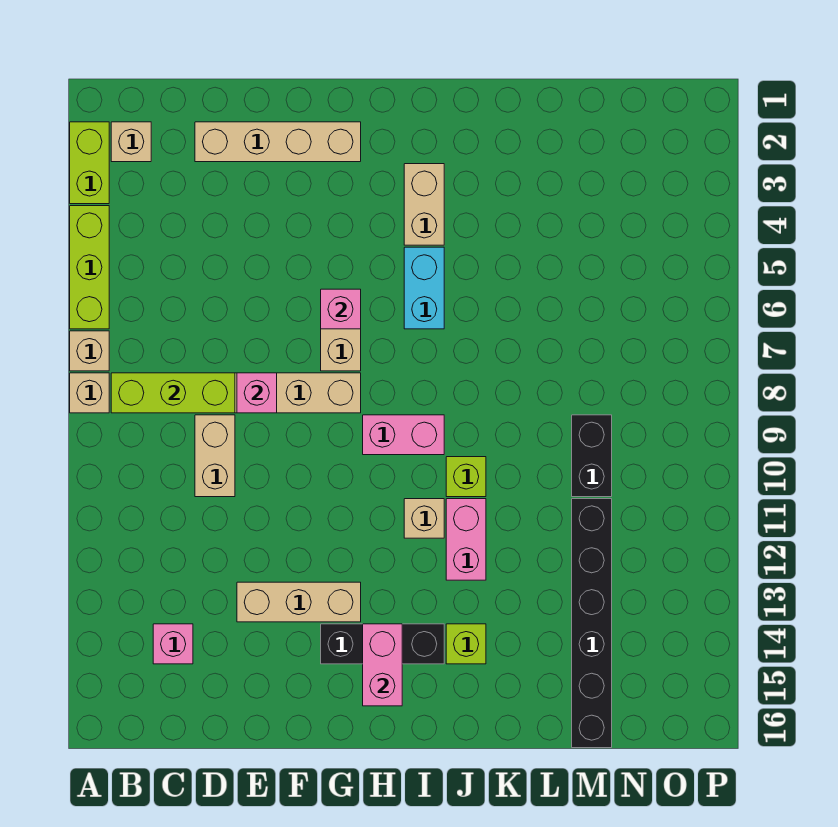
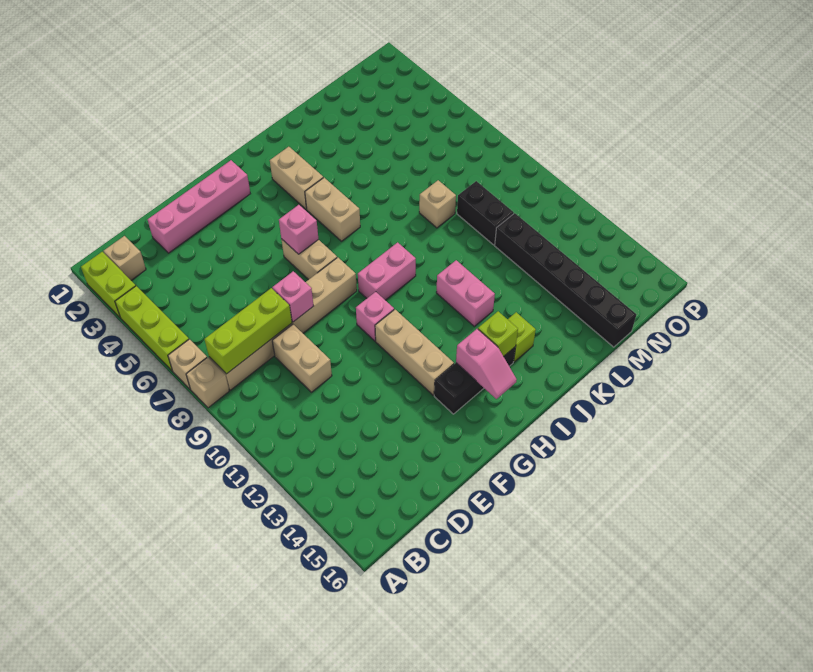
pink 1x1 brick [153,624,193,664] -> pink 1x1 brick moved to [356,292,394,341]
tan 1x4 brick [195,122,361,162] -> pink 1x4 brick [148,160,250,253]
tan 1x3 brick [237,582,361,622] -> tan 1x3 brick turned to [375,310,454,395]
pink 1x2 brick [363,624,402,706] -> pink 1x2 slope [456,329,517,399]
cyan 1x2 brick [404,247,444,329] -> tan 1x2 brick [305,178,360,241]
tan 1x1 brick [404,499,444,538] -> tan 1x1 brick moved to [419,180,456,228]
lime 1x1 brick [446,457,486,497] -> lime 1x1 brick moved to [478,311,518,356]

